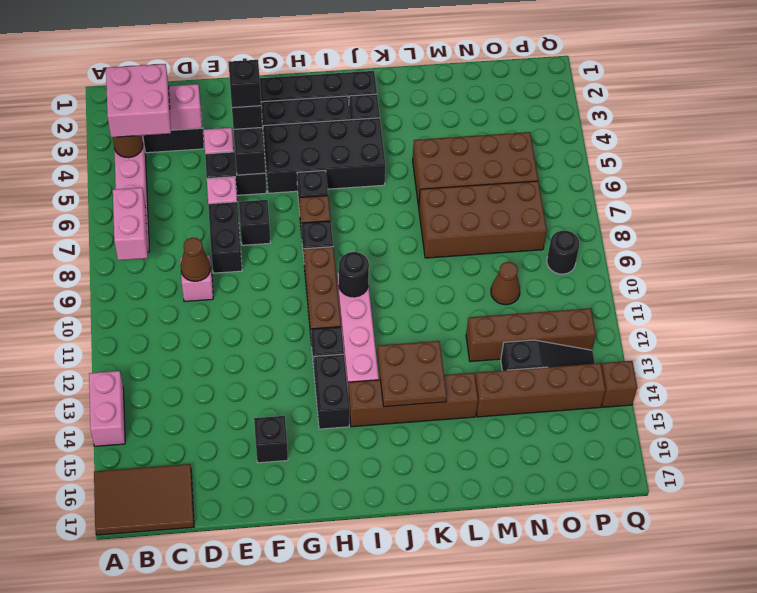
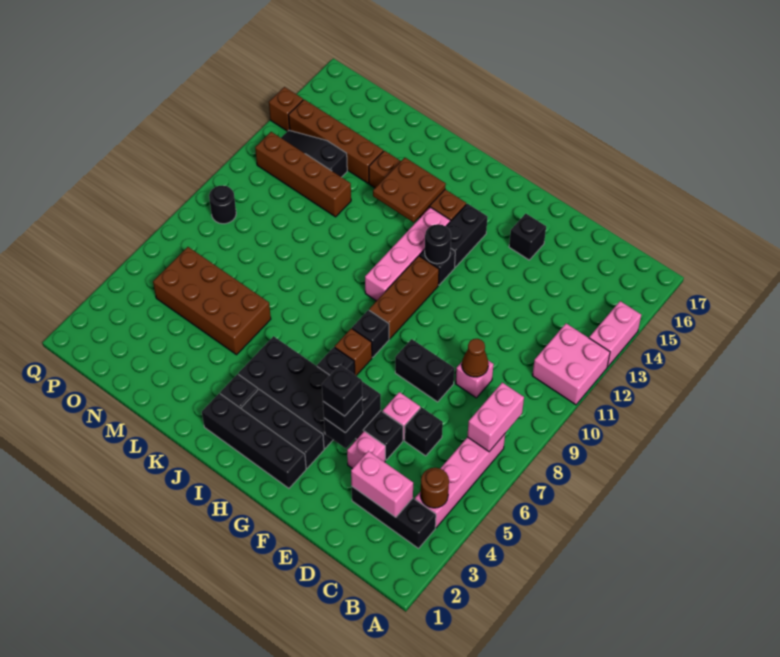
brown 2x3 tile [94,464,194,535] -> none
pink 2x2 brick [106,64,171,137] -> pink 2x2 brick moved to [532,323,610,405]
black 1x2 brick [208,202,242,273] -> black 1x2 brick turned to [395,339,455,402]
black 1x1 brick [239,200,271,245] -> black 1x1 brick moved to [405,407,443,456]
black 1x1 round brick [339,252,369,297] -> black 1x1 round brick moved to [425,224,451,264]
brown 2x4 brick [419,181,547,258] -> none
brown 1x1 cone [491,262,520,305] -> none

